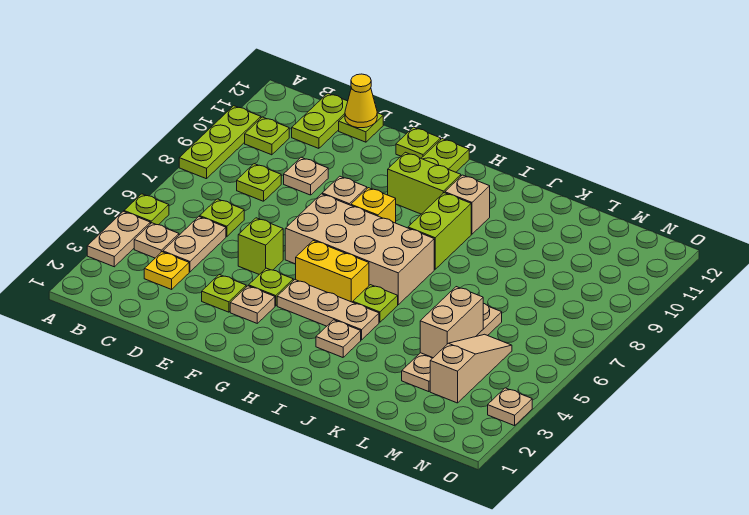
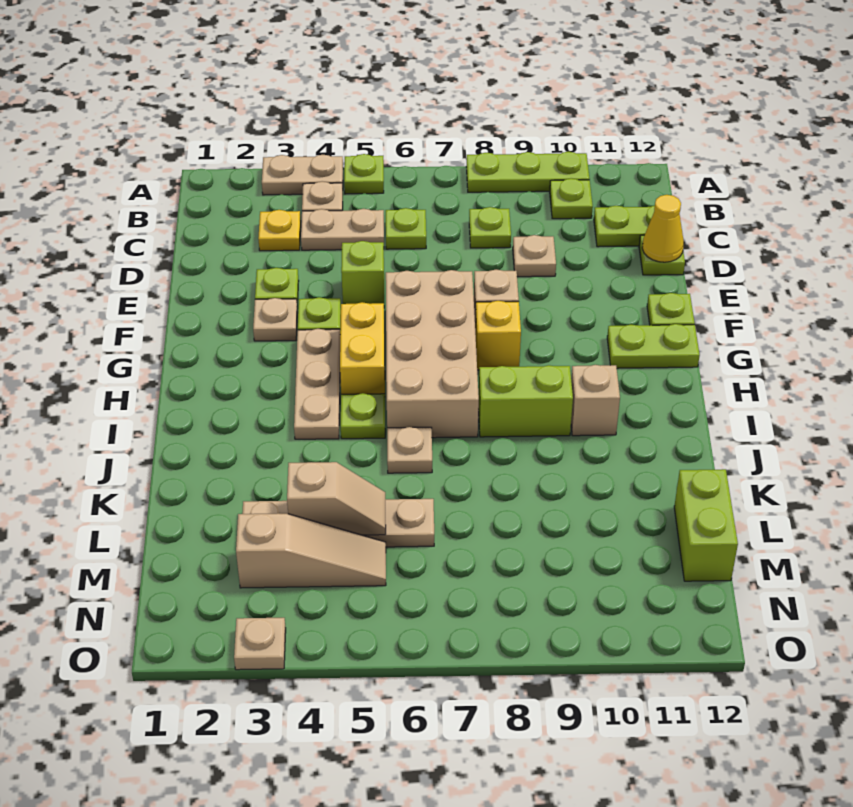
lime 1x2 brick [388,152,461,214] -> lime 1x2 brick moved to [674,469,738,581]
tan 1x1 plate [316,320,361,357] -> tan 1x1 plate moved to [387,427,432,473]
tan 1x2 brick [420,287,483,358] -> tan 1x2 slope [287,462,386,535]

